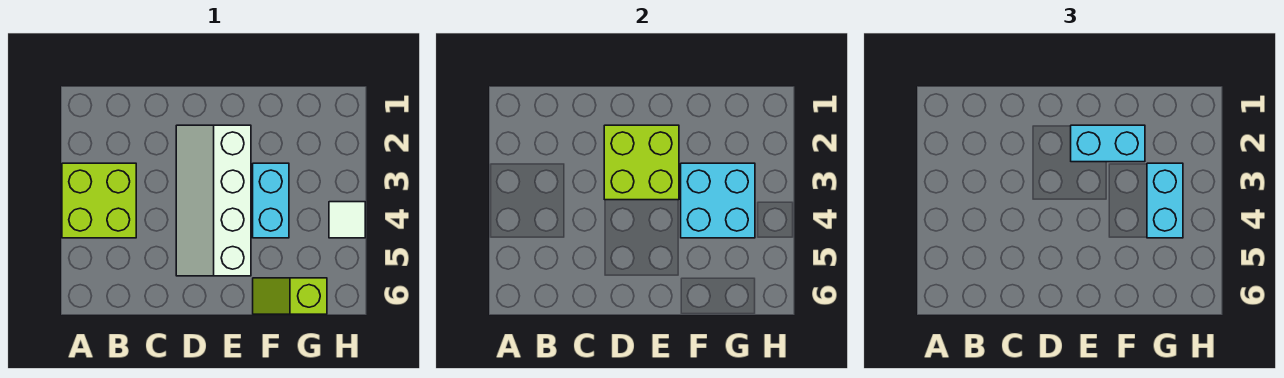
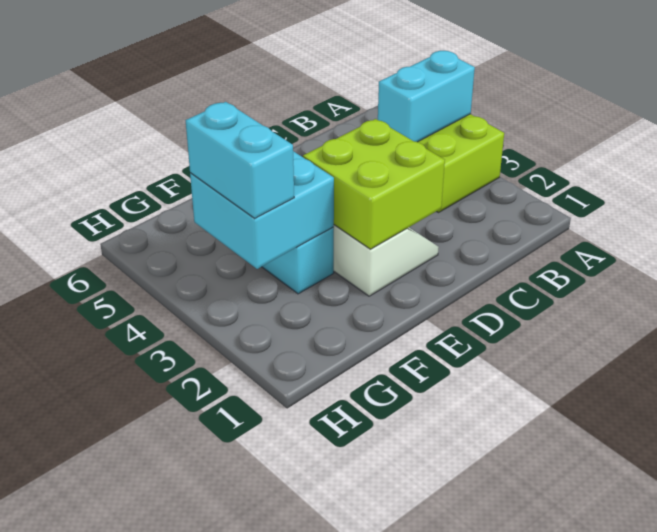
cyan 1x2 brick [1071,125,1145,162] -> cyan 1x2 brick moved to [378,51,475,142]
lime 1x2 slope [253,278,327,314] -> none
white 1x1 tile [329,202,365,238] -> none

